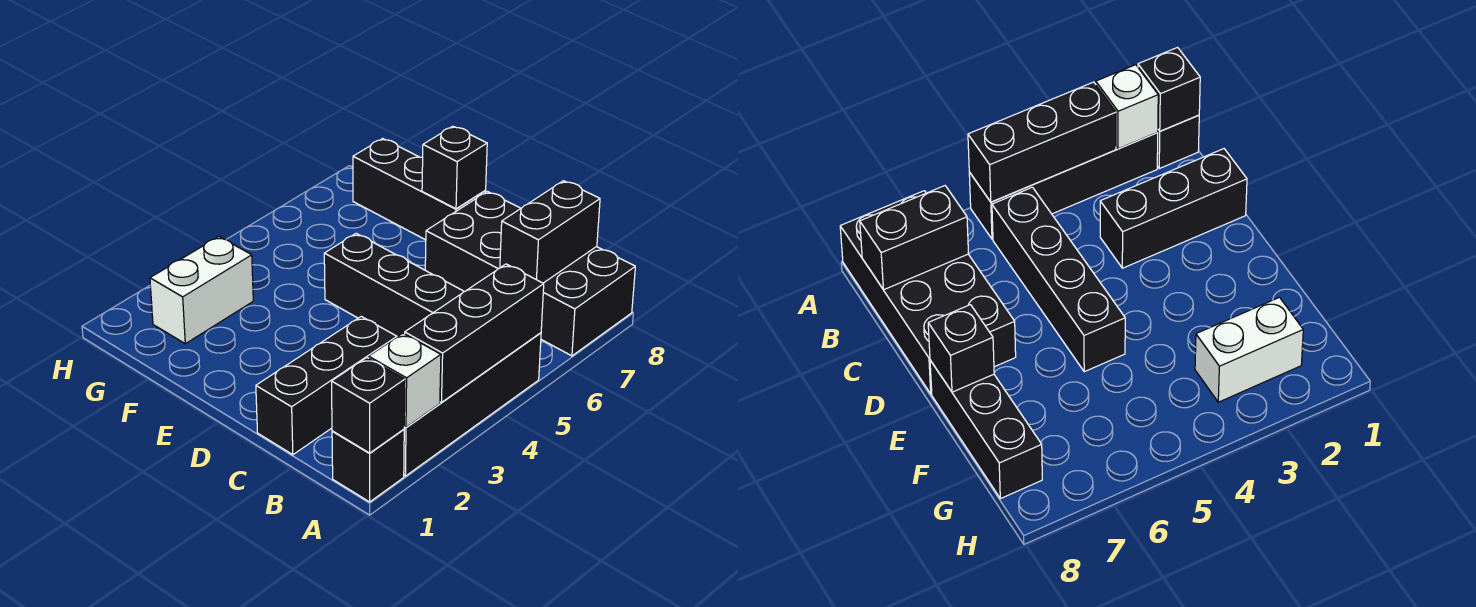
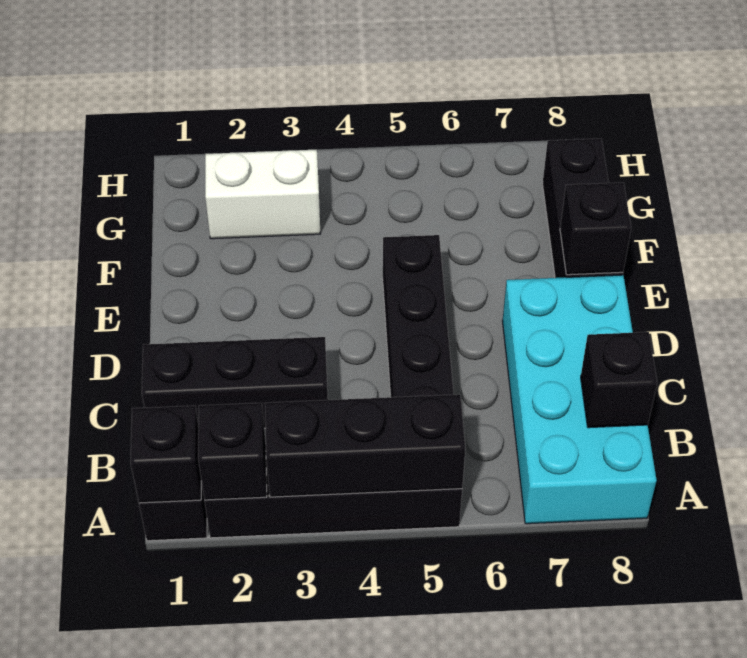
white 1x1 brick [369,333,441,427] -> black 1x1 brick [198,403,267,500]
black 2x4 brick [425,192,635,356] -> cyan 2x4 brick [502,275,657,524]
black 1x2 brick [500,181,600,283] -> black 1x1 brick [581,332,657,428]

